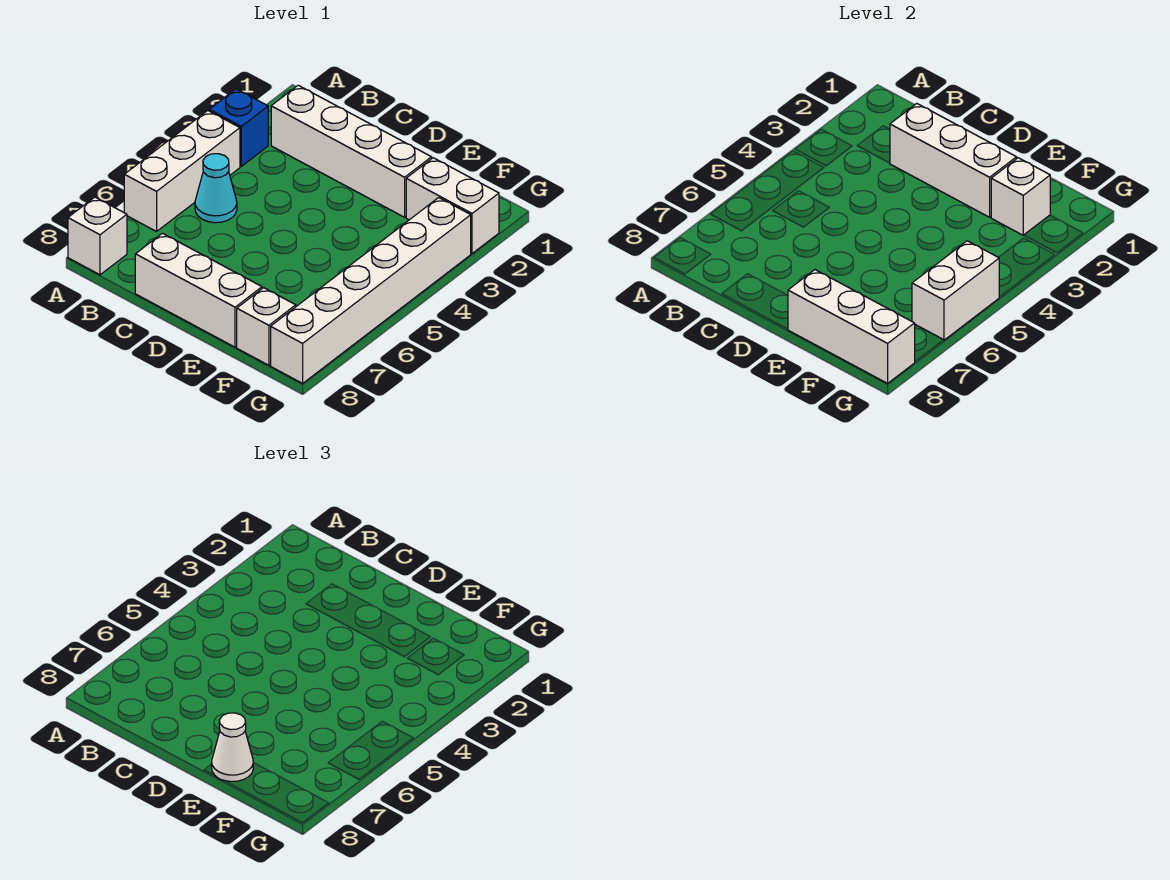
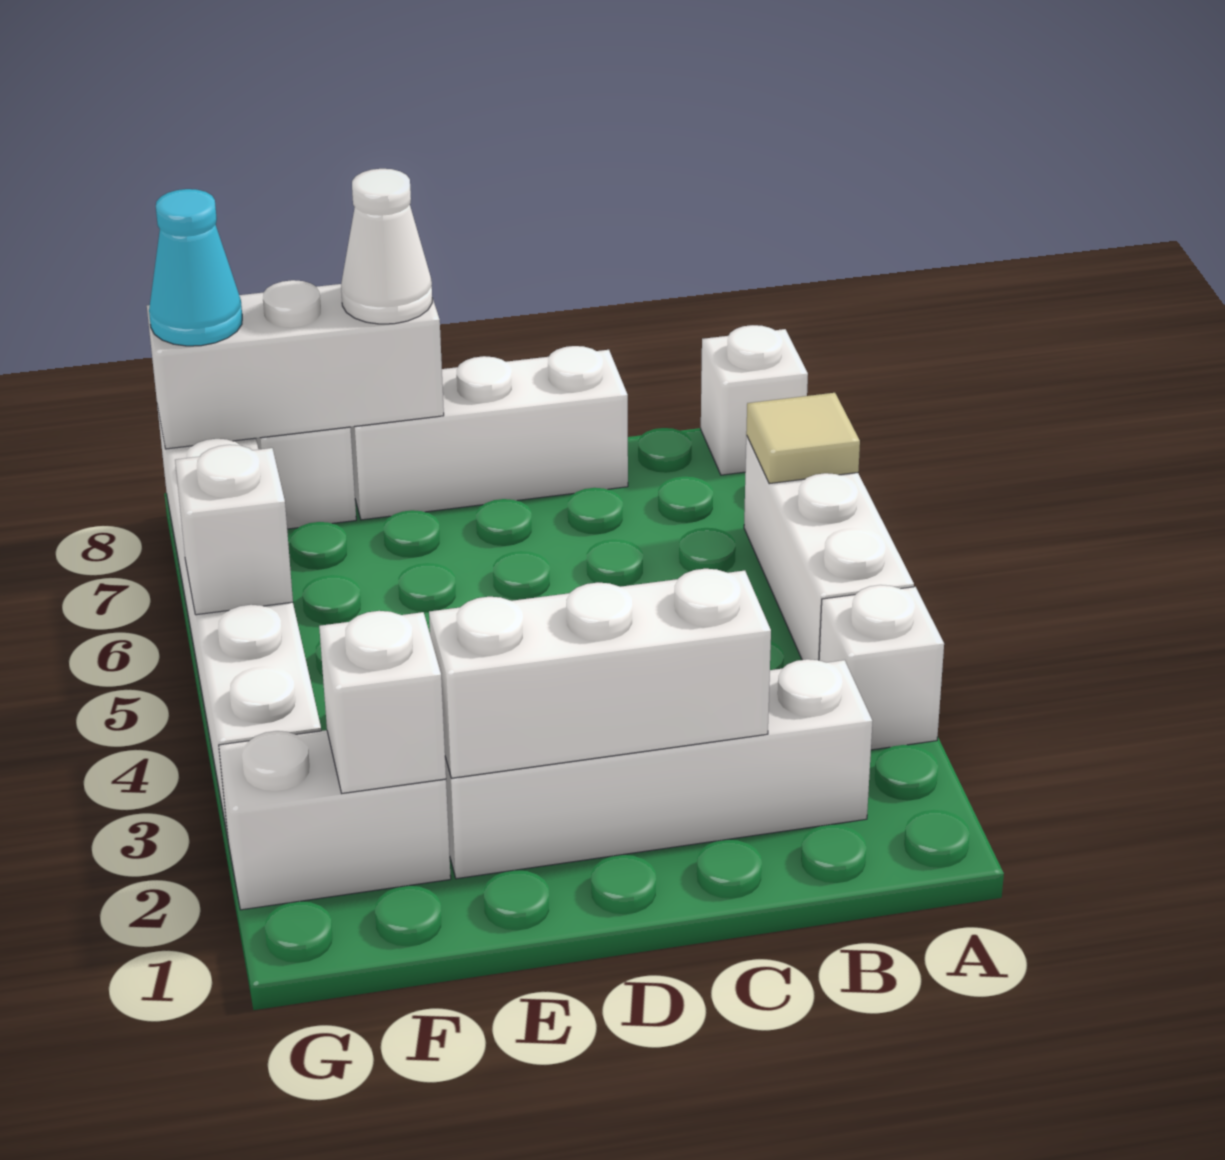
blue 1x1 brick [209,89,268,166] -> white 1x1 brick [819,585,944,750]
none -> tan 1x1 tile [746,393,860,484]
cyan 1x1 cone [195,154,237,223] -> cyan 1x1 cone moved to [149,189,242,346]
white 1x2 brick [912,241,999,340] -> white 1x1 brick [175,445,293,615]

